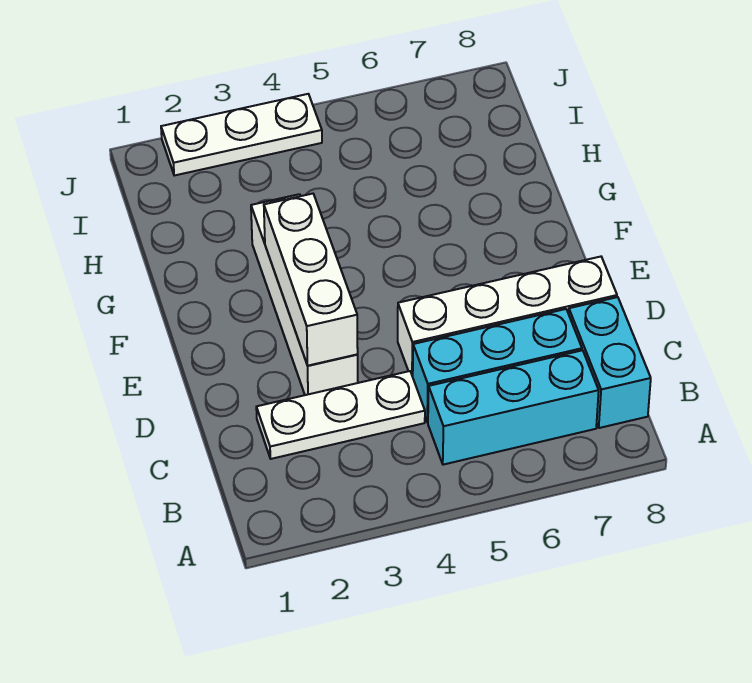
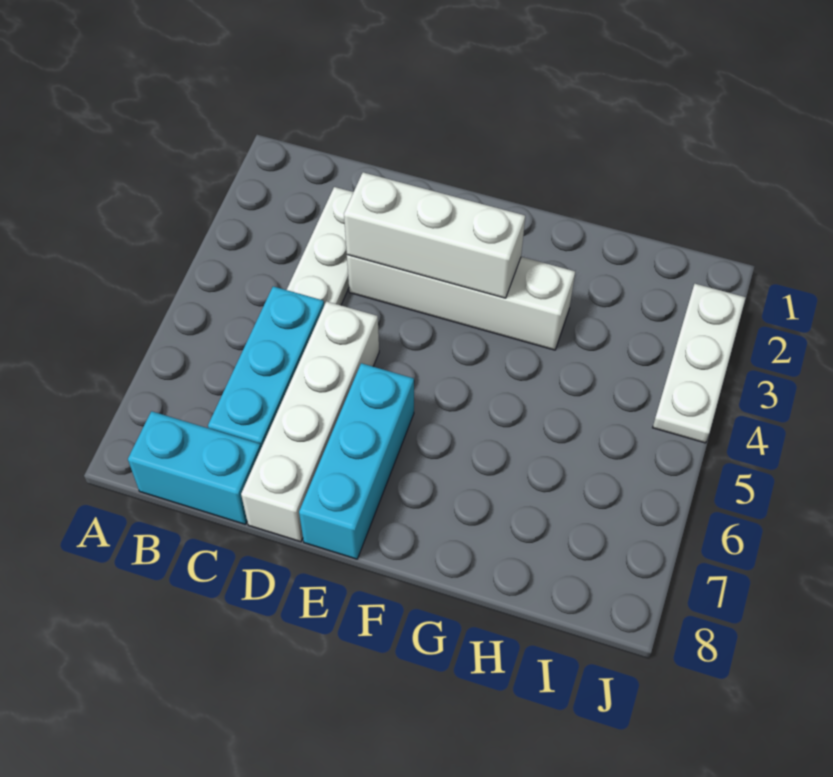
cyan 1x3 brick [428,350,599,465] -> cyan 1x3 brick moved to [299,363,414,559]

